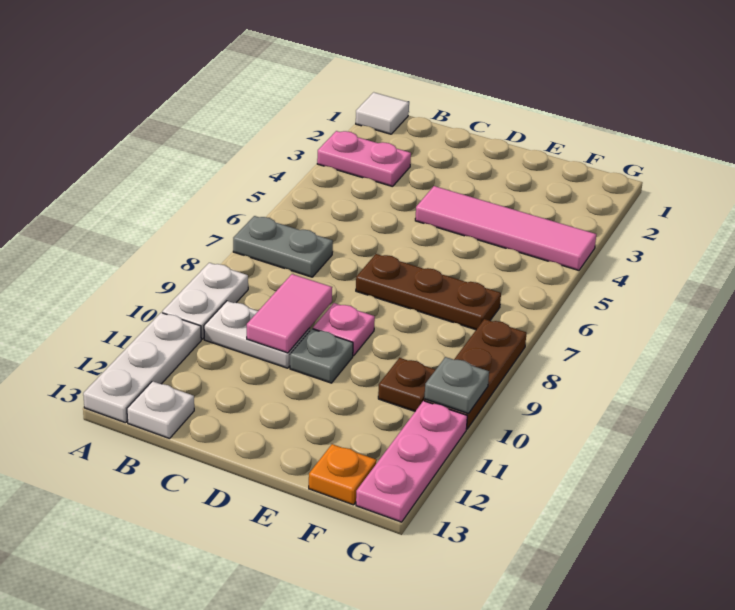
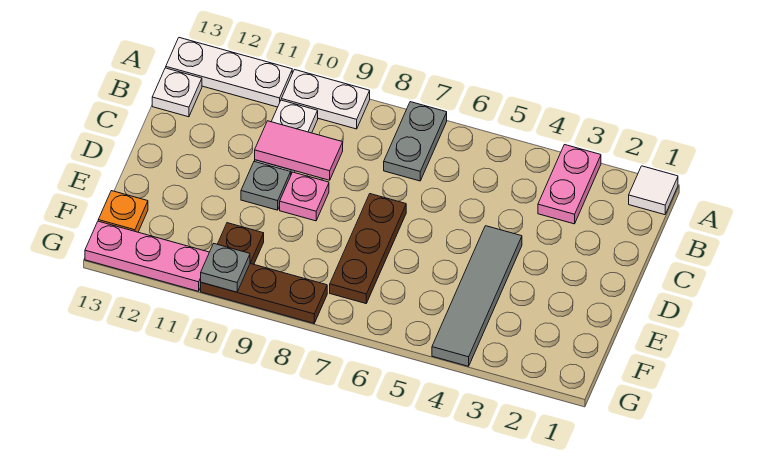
pink 1x4 tile [415,186,596,270] -> grey 1x4 tile [432,226,522,366]

